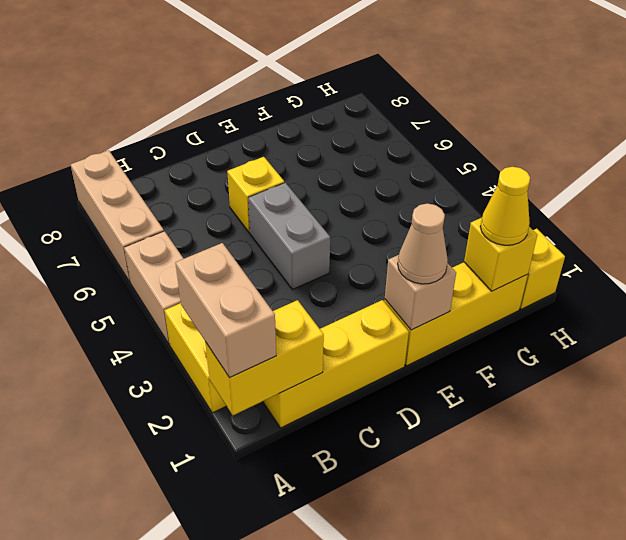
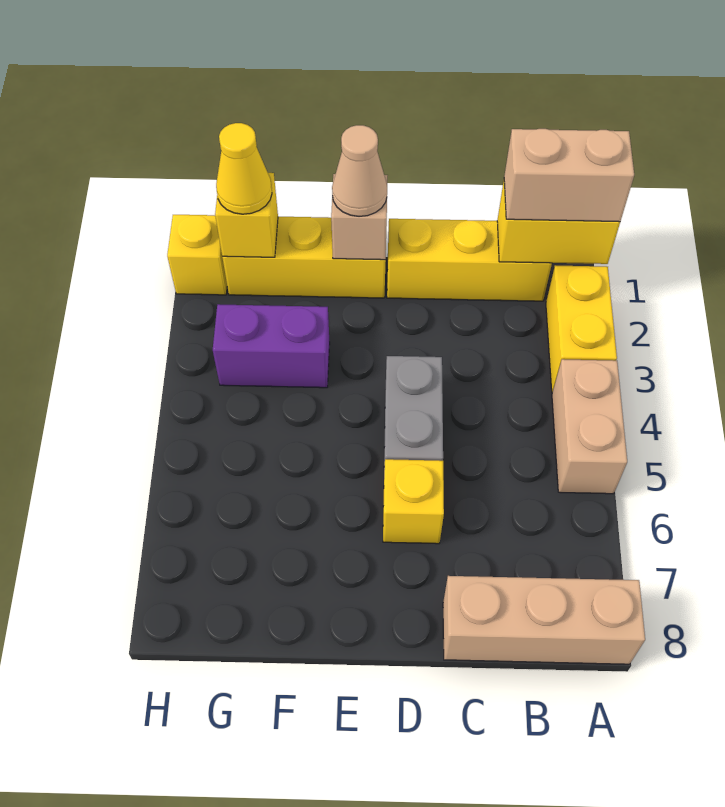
tan 1x2 brick [175,243,276,378] -> tan 1x2 brick turned to [504,129,634,222]
tan 1x3 brick [70,150,164,282] -> tan 1x3 brick turned to [443,576,645,664]
none -> purple 1x2 brick [213,304,330,388]

